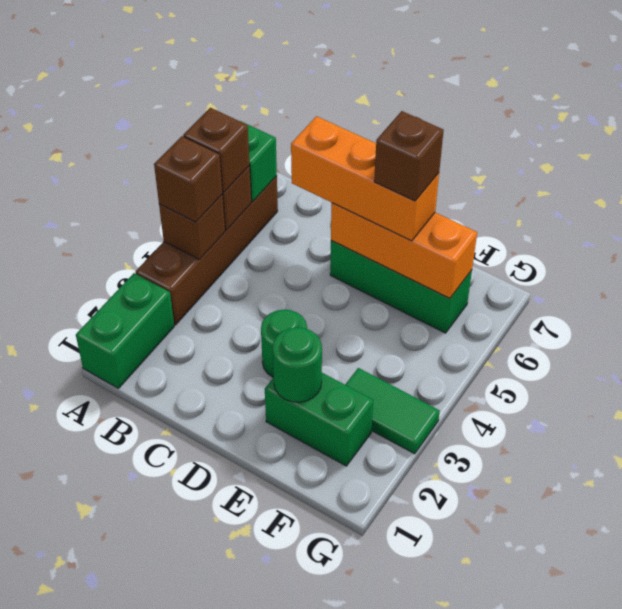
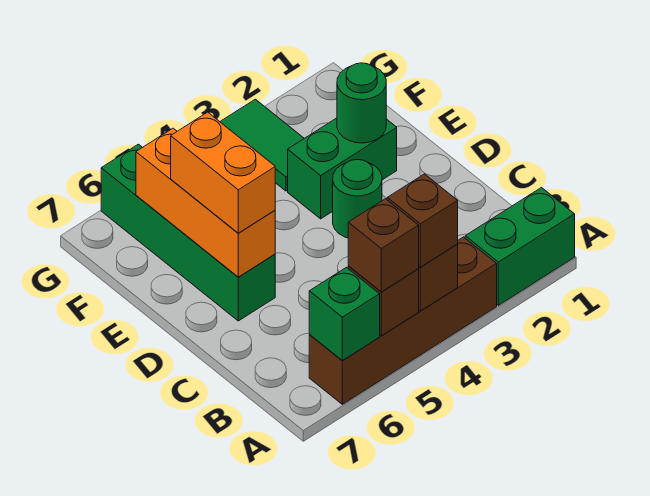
orange 1x3 brick [291,116,439,241] -> orange 1x2 brick [171,112,275,233]
green 1x3 brick [330,241,472,333] -> green 1x4 brick [101,144,275,321]
green 1x2 brick [265,373,373,466] -> green 1x2 brick turned to [288,118,397,219]
brown 1x1 brick [374,111,444,201] -> none

